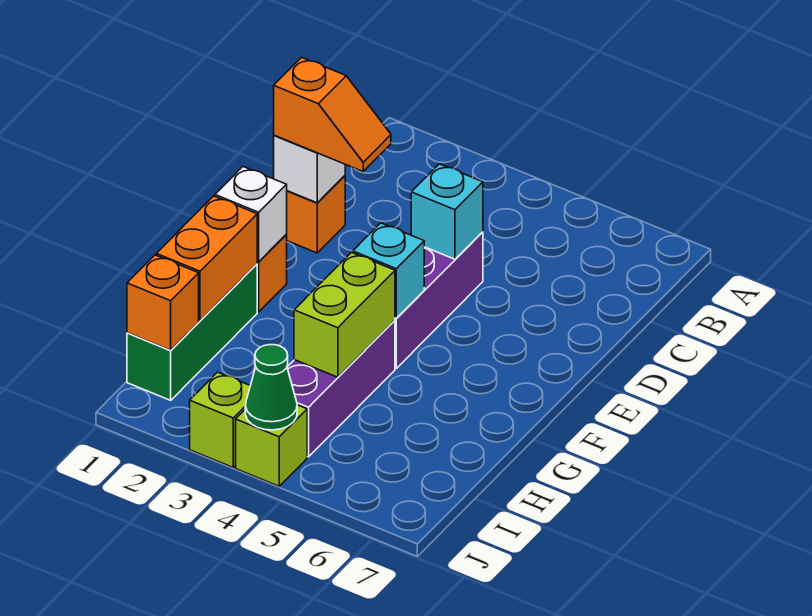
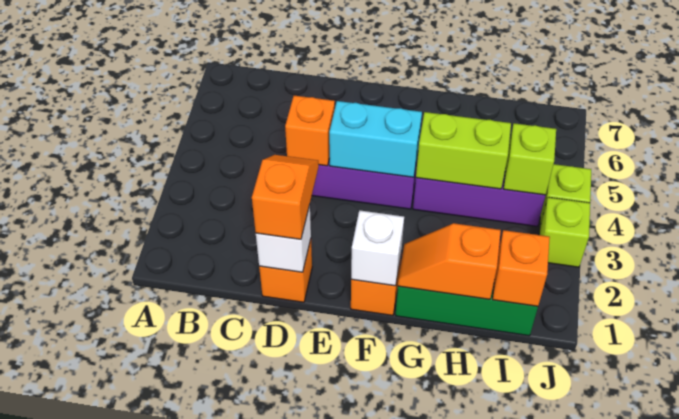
cyan 1x1 brick [411,164,483,259] -> orange 1x1 brick [285,95,335,166]
cyan 1x1 brick [353,223,424,318] -> cyan 1x2 brick [329,101,422,177]
orange 1x2 brick [156,196,257,321] -> orange 1x2 slope [398,223,501,299]
none -> lime 1x1 brick [504,123,556,195]
green 1x1 cone [245,345,297,430] -> none

